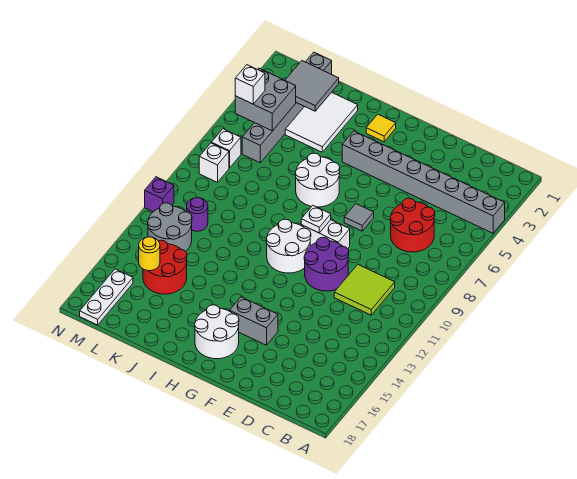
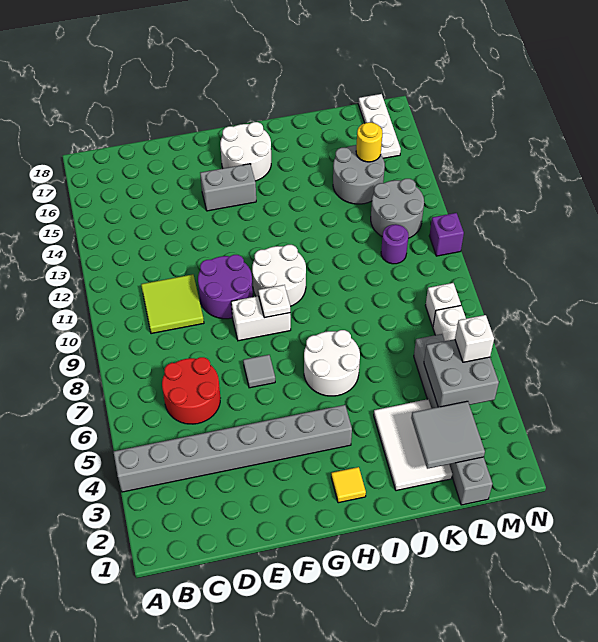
red 2x2 round brick [143,240,187,294] -> grey 2x2 round brick [333,145,385,204]

